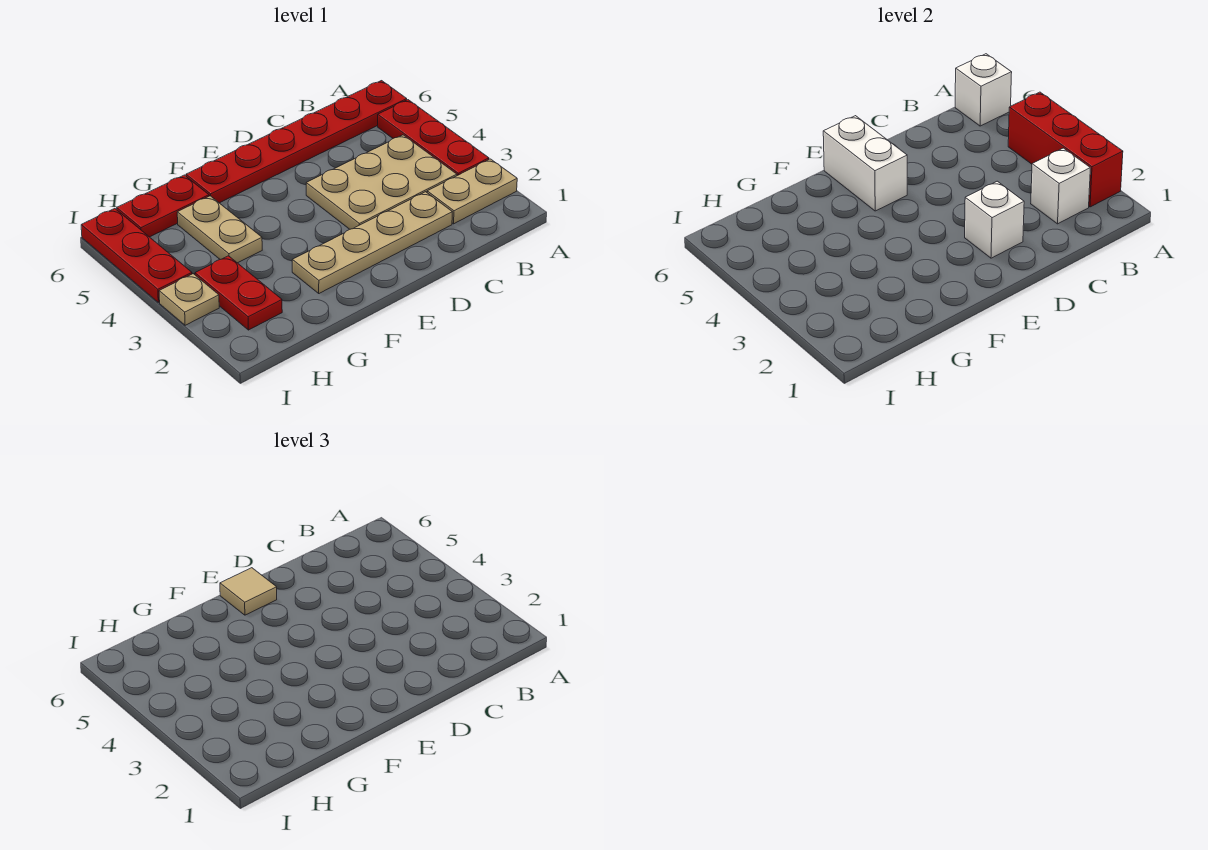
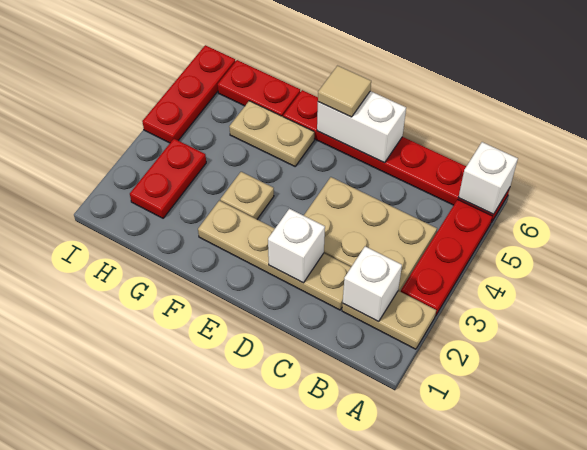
red 1x3 brick [1008,92,1123,207] -> none
white 1x2 brick [823,116,907,211] -> white 1x2 brick turned to [317,91,406,163]
tan 1x2 plate [177,196,262,263] -> tan 1x2 plate turned to [229,101,314,166]
tan 1x1 plate [159,274,219,325] -> tan 1x1 plate moved to [220,172,274,219]

